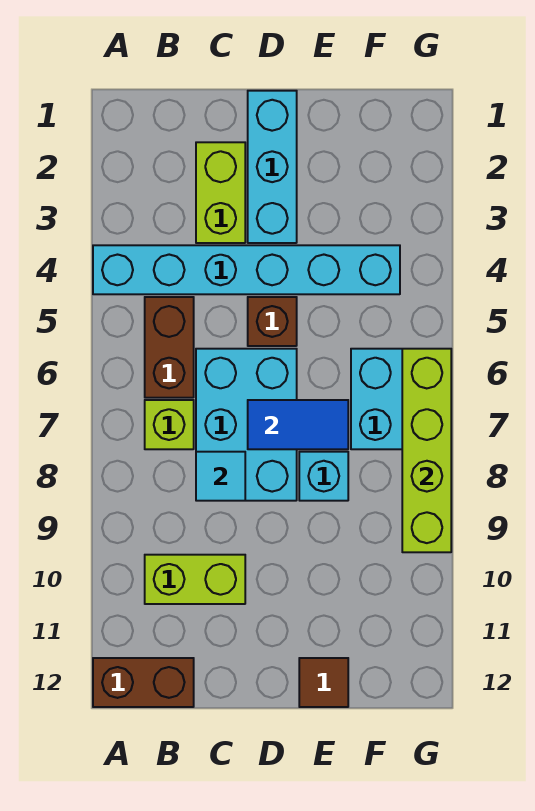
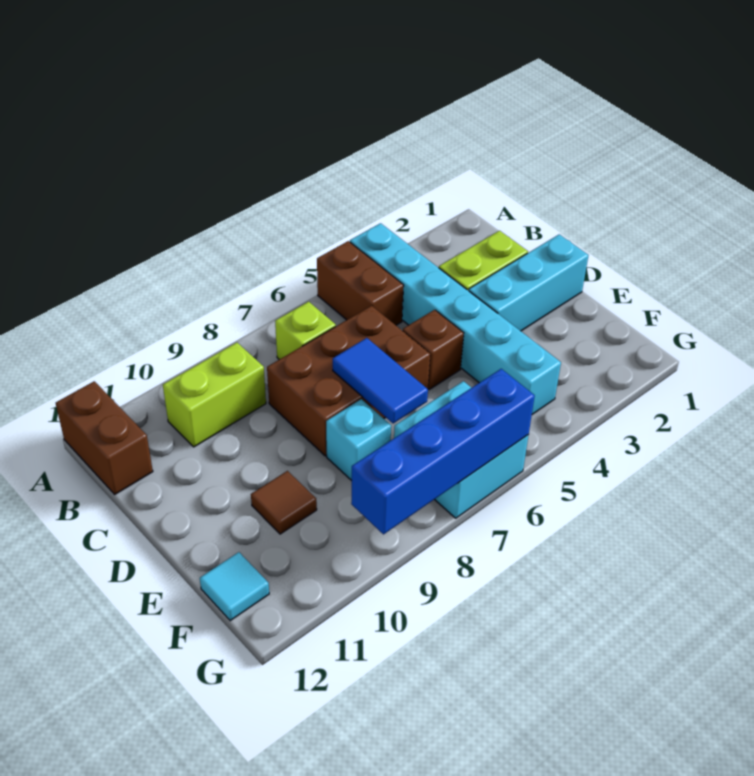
brown 1x2 brick [145,297,194,398] -> brown 1x2 brick turned to [317,241,404,325]
lime 1x2 brick [145,555,245,604] -> lime 1x2 brick turned to [163,343,266,447]
cyan 2x3 brick [196,349,297,501] -> brown 2x3 brick [267,306,430,456]
cyan 1x1 tile [196,452,245,501] -> cyan 1x1 tile moved to [200,552,269,621]
brown 1x1 tile [299,658,348,707] -> brown 1x1 tile moved to [251,471,317,534]
lime 1x4 brick [402,349,451,552] -> blue 1x4 brick [351,369,535,534]

